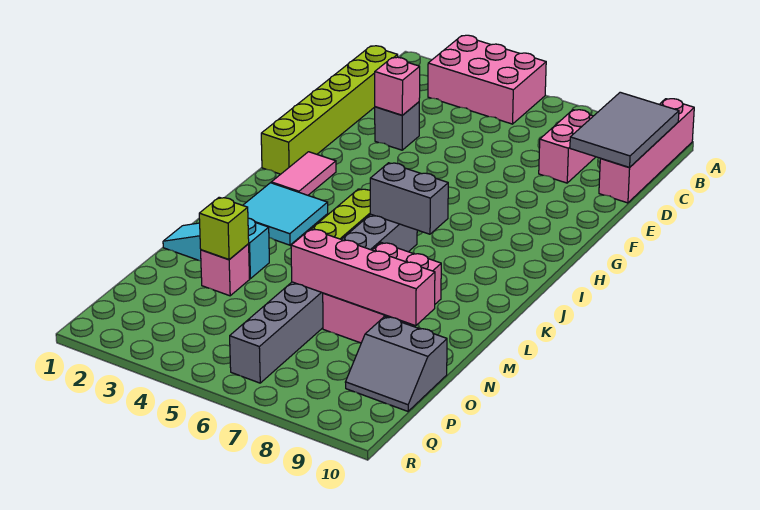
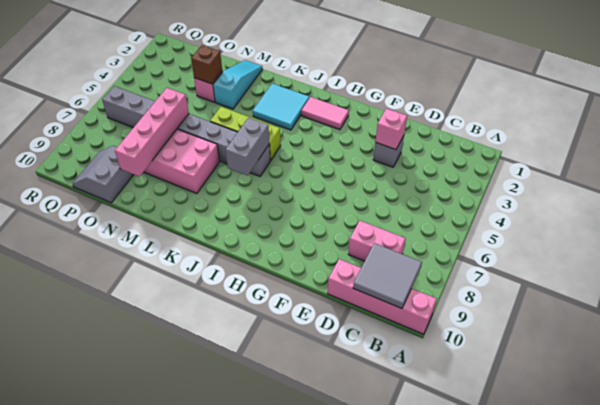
pink 2x3 brick [428,35,546,124] -> none
grey 2x3 tile [570,92,679,168] -> grey 2x2 tile [353,243,422,308]
lime 1x6 brick [261,46,398,174] -> none
lime 1x1 brick [199,197,249,260] -> brown 1x1 brick [191,45,222,84]

